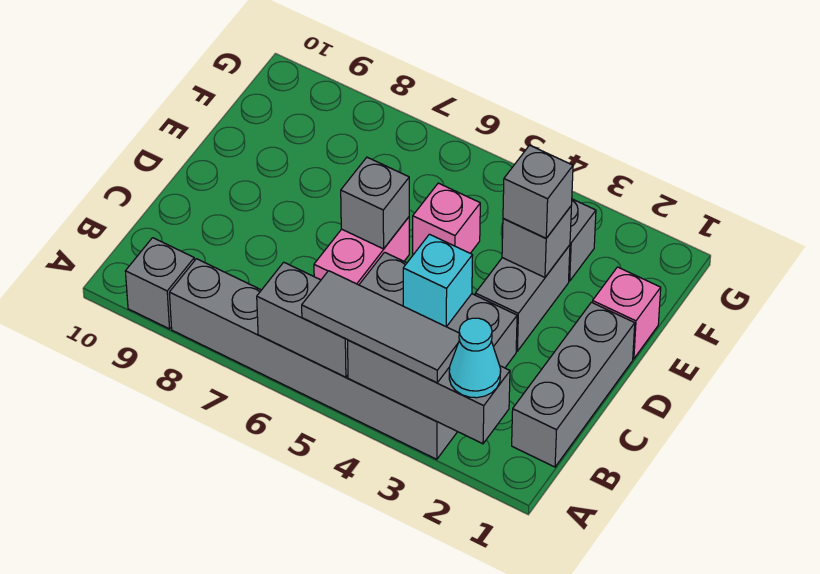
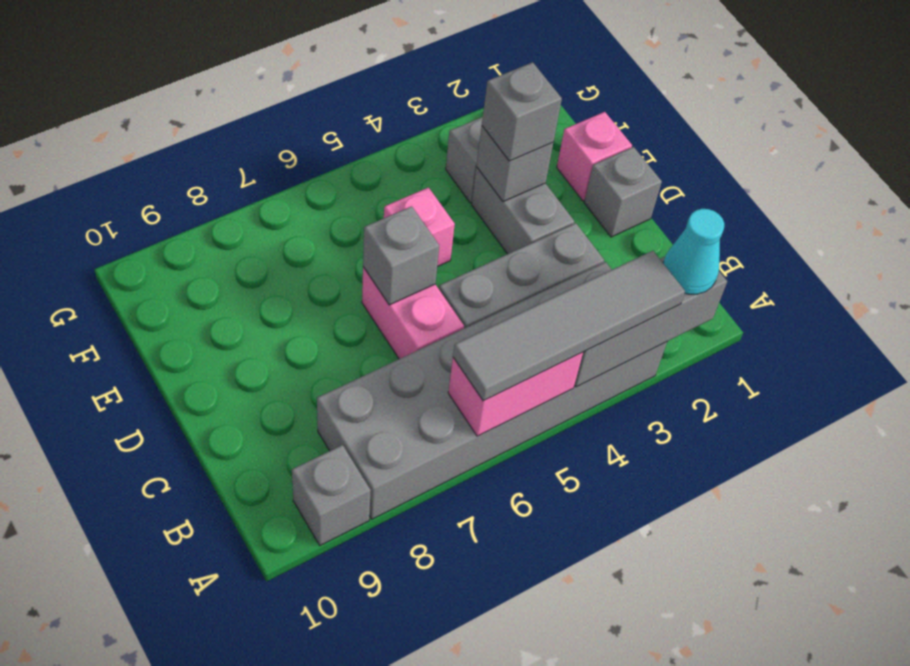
grey 1x6 brick [169,259,457,459] -> grey 2x6 brick [317,262,667,519]
grey 1x3 tile [302,271,459,383] -> grey 1x4 tile [453,251,685,401]
grey 1x2 brick [257,262,348,377] -> pink 1x2 brick [448,352,583,436]
grey 1x3 brick [512,302,635,467] -> grey 1x1 brick [584,147,662,237]
cyan 1x1 brick [403,234,473,327] -> none

